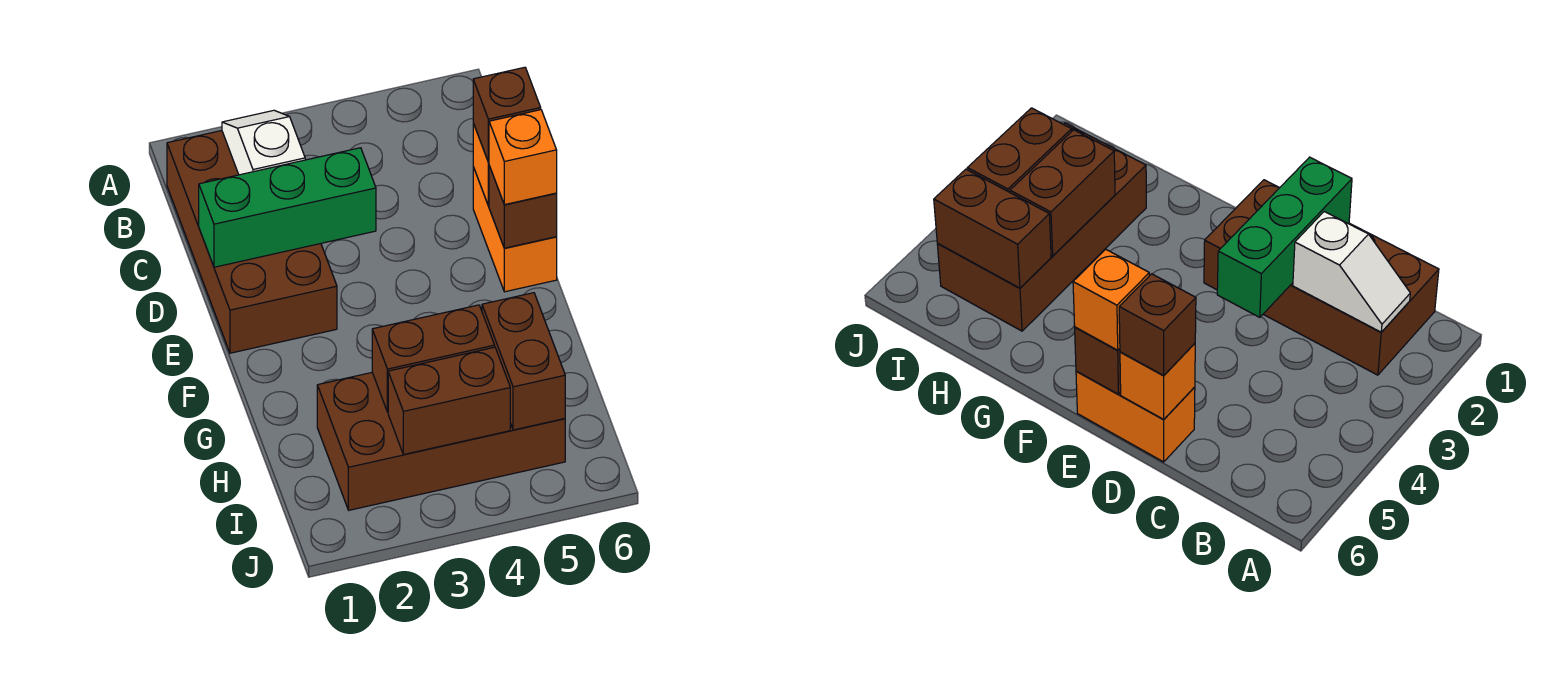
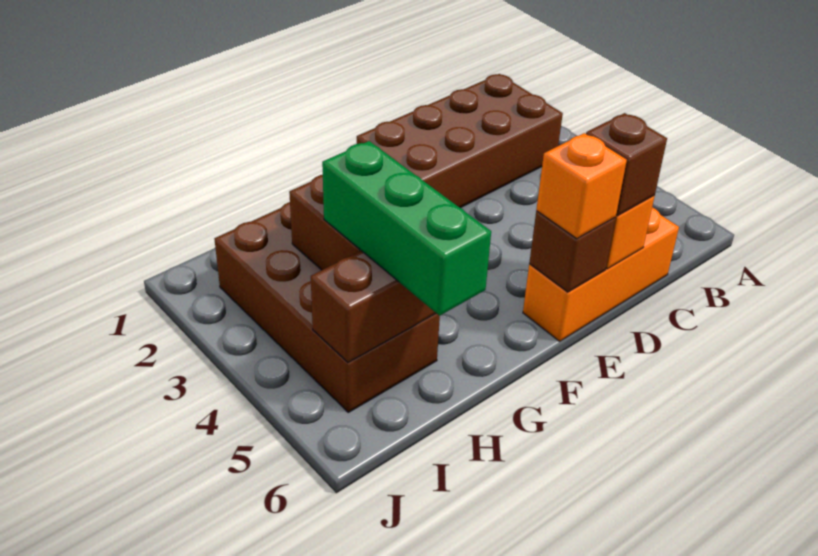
white 1x2 slope [222,110,305,175] -> none
green 1x3 brick [199,148,376,267] -> green 1x3 brick moved to [322,141,491,316]
orange 1x2 brick [473,167,557,292] -> orange 1x3 brick [523,207,679,341]
brown 1x2 brick [388,347,510,455] -> none

